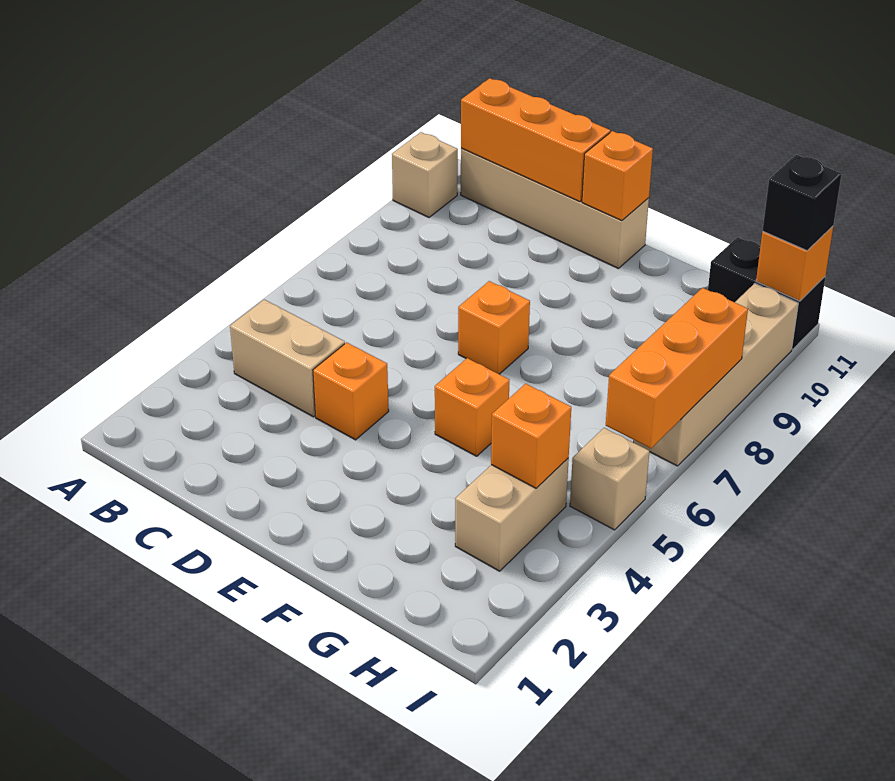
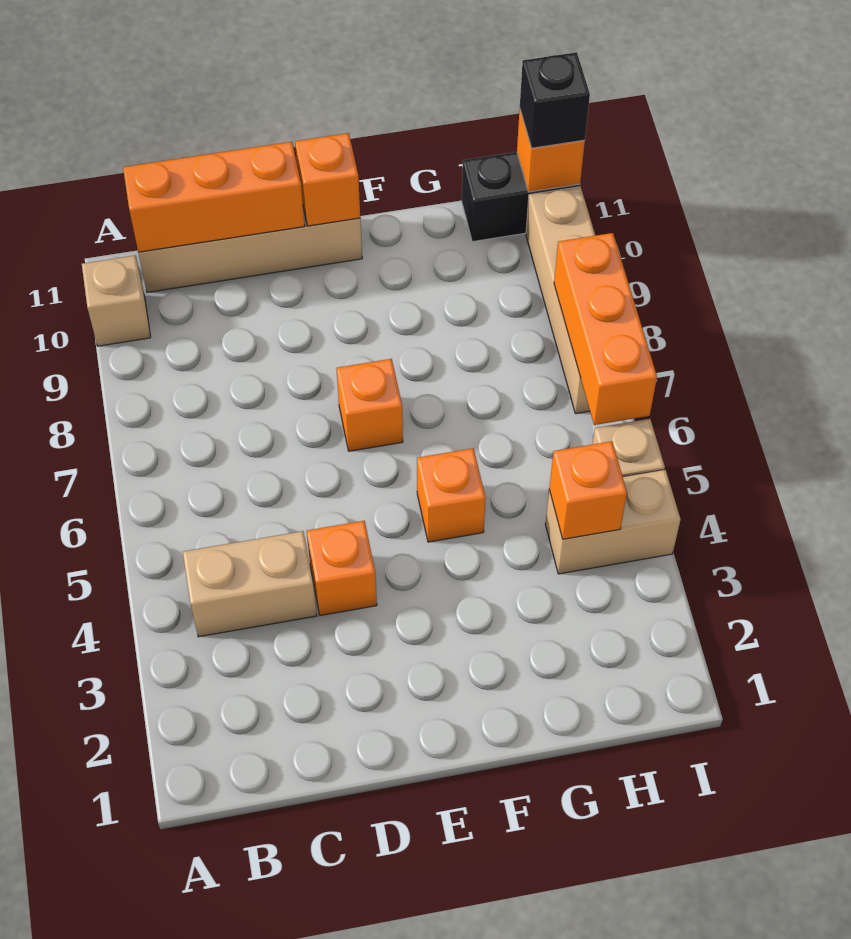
tan 1x2 brick [455,458,569,571] -> tan 1x2 brick turned to [545,470,681,574]

